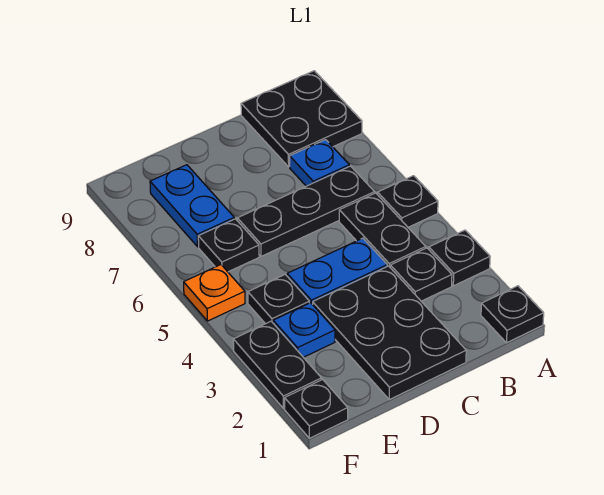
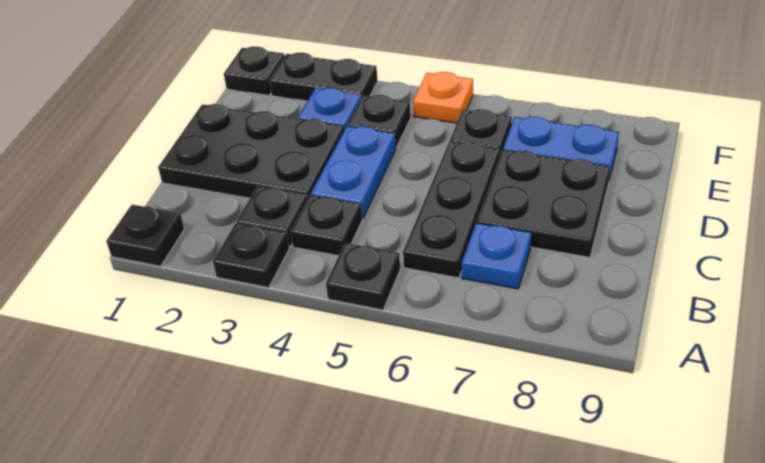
black 2x2 plate [241,71,362,167] -> black 2x2 plate moved to [476,150,611,257]
black 1x2 plate [339,193,426,267] -> black 1x1 plate [290,195,363,256]

